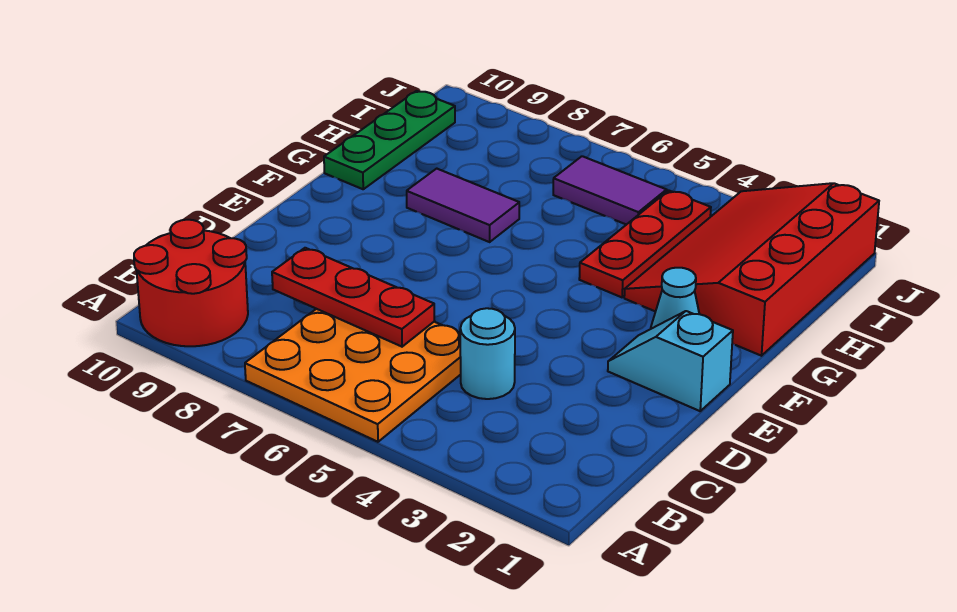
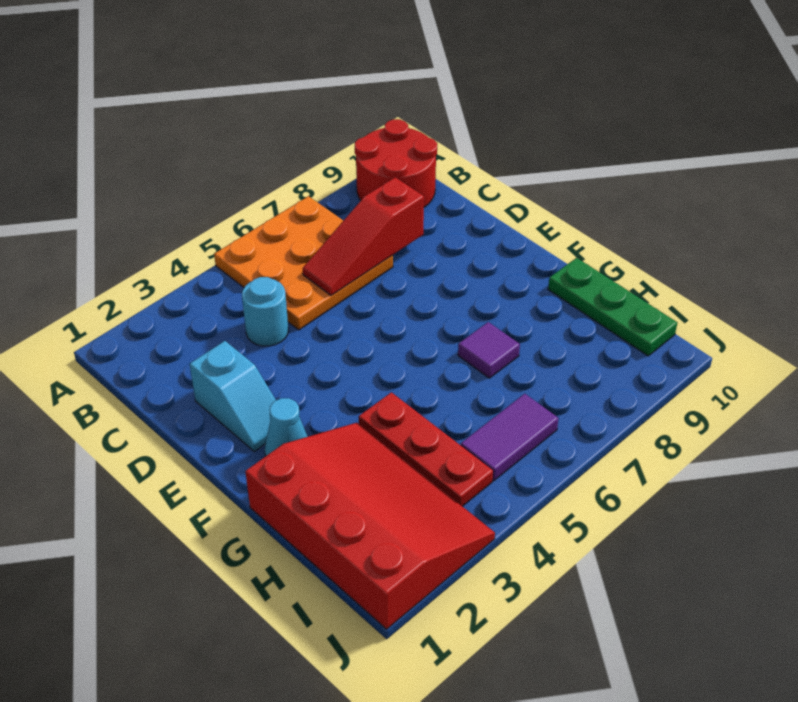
red 1x3 plate [272,248,434,347] -> red 1x3 slope [303,177,424,296]
cyan 1x2 slope [608,311,733,411] -> cyan 1x2 slope turned to [190,341,276,451]
purple 1x2 tile [407,169,519,242] -> purple 1x1 tile [458,322,520,378]

